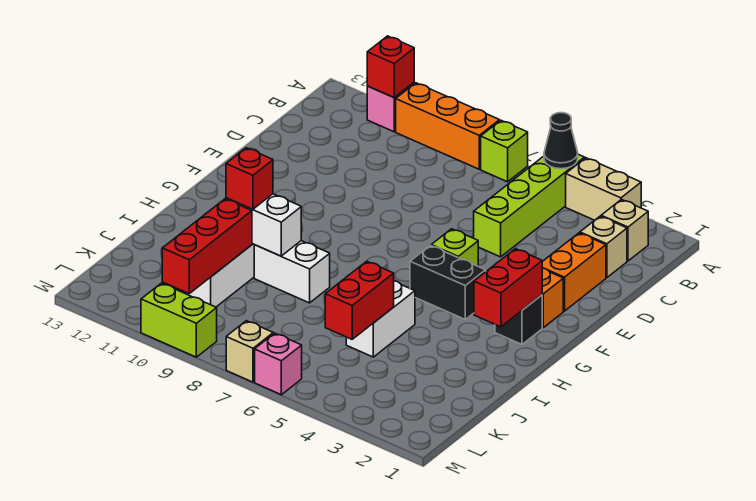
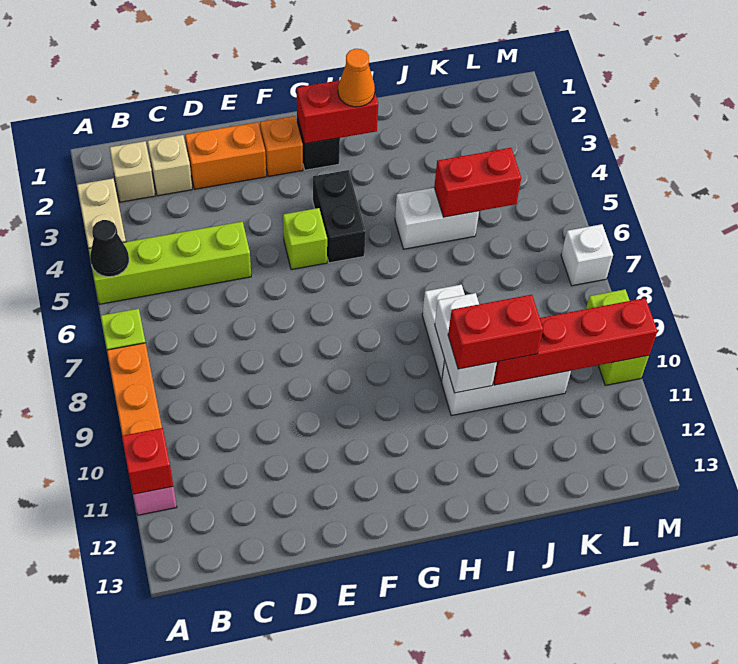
none -> orange 1x1 cone [338,49,375,107]
red 1x1 brick [226,148,273,209] -> red 1x2 brick [448,295,543,369]
red 1x3 brick [162,199,252,294] -> red 1x4 brick [493,298,657,385]
pink 1x1 brick [255,333,302,395] -> none
tan 1x1 brick [226,321,273,382] -> white 1x1 brick [561,224,613,286]

